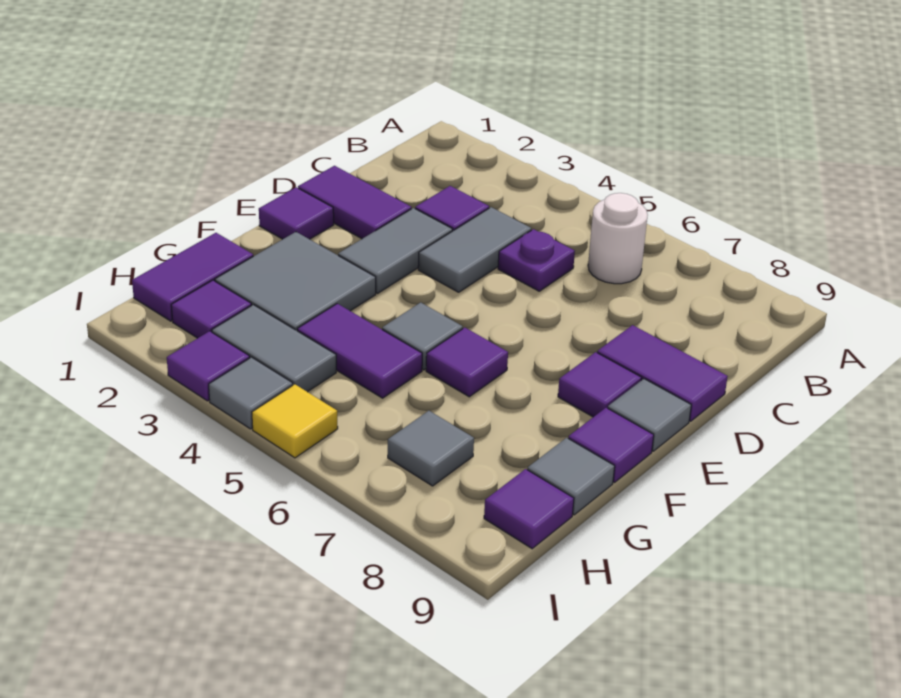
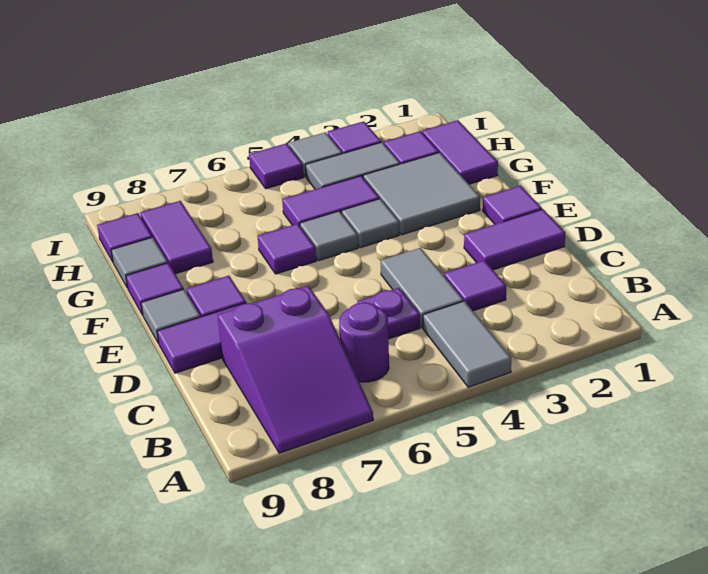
none -> purple 2x3 slope [217,286,373,453]
white 1x1 round brick [588,193,648,284] -> purple 1x1 round brick [339,302,389,382]
grey 1x2 tile [338,208,453,293] -> grey 1x2 tile moved to [423,301,511,387]
none -> purple 1x2 tile [140,201,213,274]
grey 1x1 tile [388,411,474,486] -> grey 1x1 tile moved to [341,199,399,248]
yellow 1x1 tile [252,384,338,458] -> purple 1x1 tile [249,143,304,189]

